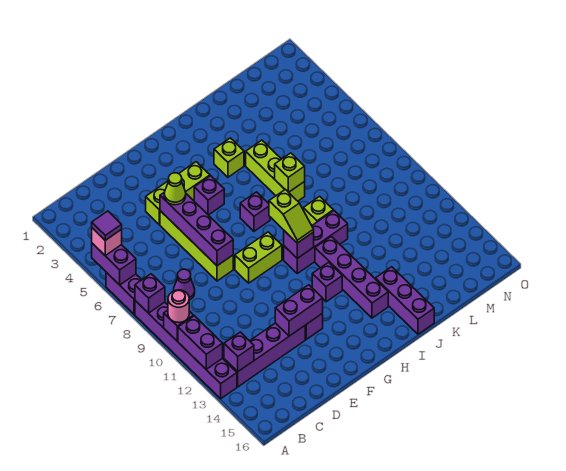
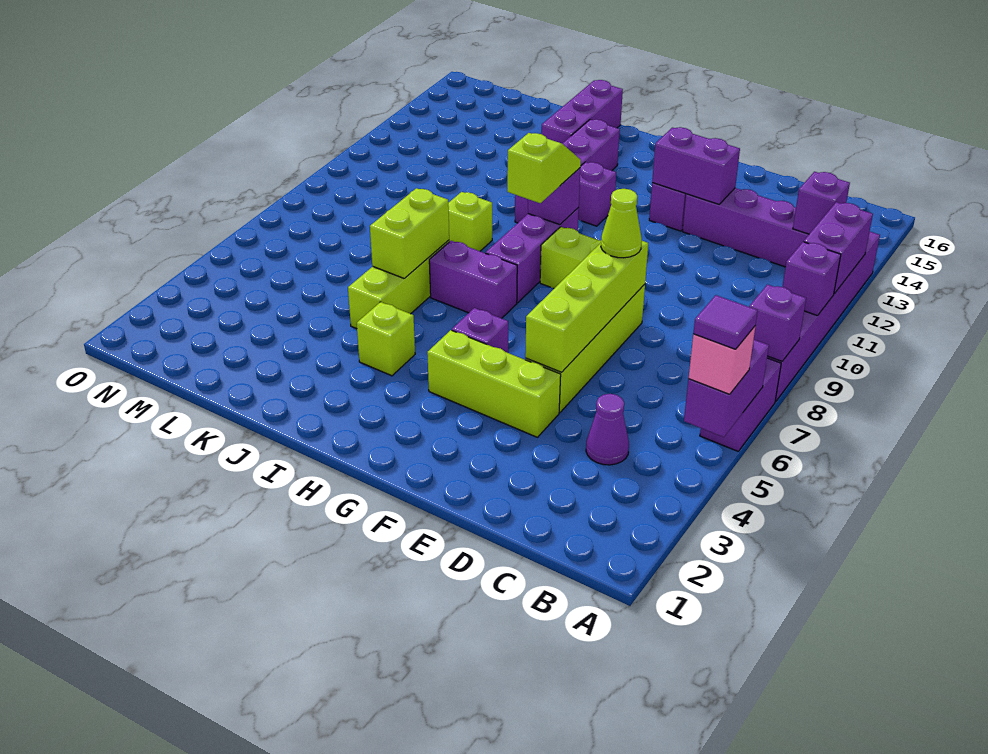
pink 1x1 round brick [168,290,189,323] -> none
purple 1x1 cone [173,269,195,300] -> purple 1x1 cone moved to [586,394,629,465]
purple 1x4 brick [160,192,233,266] -> lime 1x4 brick [525,241,648,372]
lime 1x1 cone [164,173,186,205] -> lime 1x1 cone moved to [601,189,642,258]
purple 1x1 brick [240,192,270,231] -> purple 1x2 brick [429,241,517,318]
purple 1x3 brick [284,211,348,273] -> purple 1x3 brick turned to [486,208,579,303]
lime 1x1 brick [275,153,305,192] -> lime 1x2 brick [370,188,449,278]

